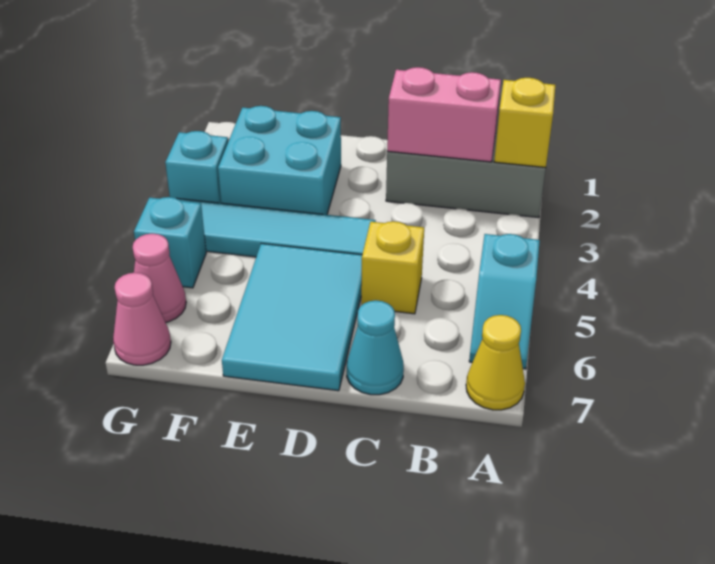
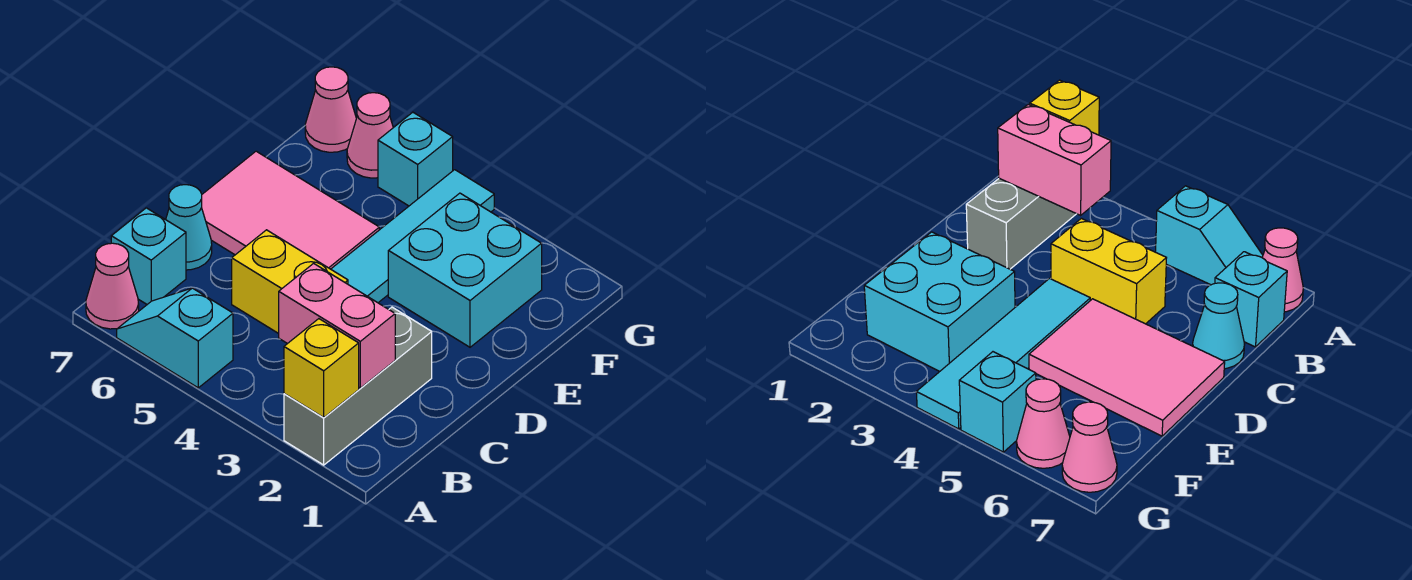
yellow 1x1 cone [466,315,525,410] -> pink 1x1 cone [86,243,139,329]
pink 1x2 brick [387,67,501,162] -> pink 1x2 brick turned to [279,263,395,388]
yellow 1x1 brick [361,221,424,314] -> yellow 1x2 brick [232,230,348,334]
cyan 2x3 tile [222,244,362,391] -> pink 2x3 tile [202,151,379,269]
cyan 1x1 brick [165,131,228,203] -> cyan 1x1 brick moved to [111,208,186,304]

